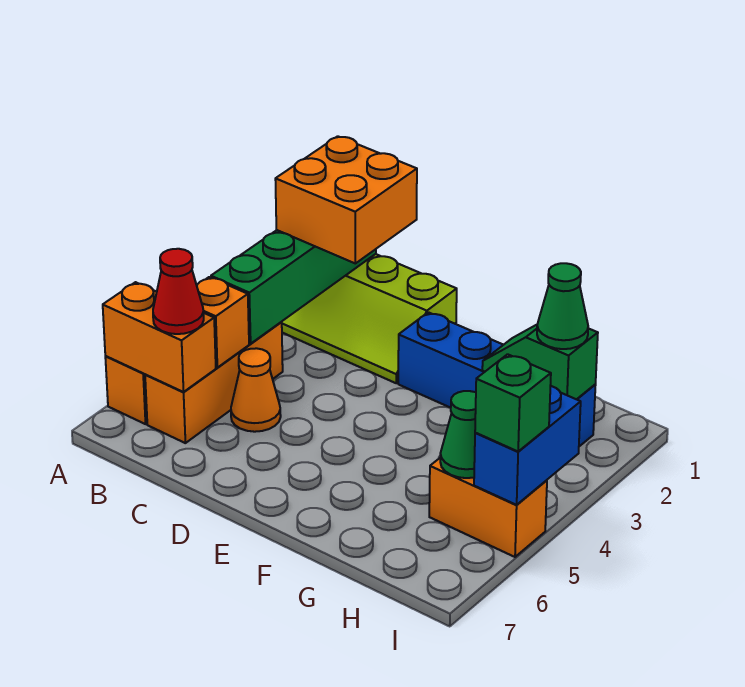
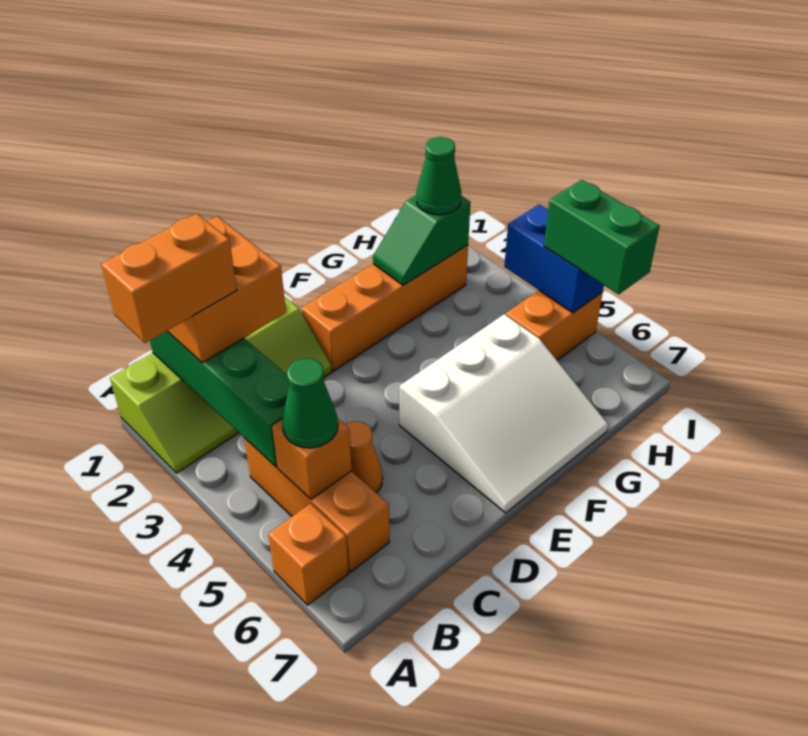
orange 1x2 brick [103,282,216,392] -> orange 1x2 brick moved to [101,214,237,343]
red 1x1 cone [153,249,204,334] -> none
blue 1x4 brick [398,312,596,446] -> orange 1x4 brick [301,245,468,371]
none -> white 3x3 slope [399,314,608,513]
green 1x1 cone [440,391,476,478] -> green 1x1 cone moved to [282,358,338,448]
green 1x1 brick [475,354,551,452] -> green 1x2 brick [544,180,660,294]

